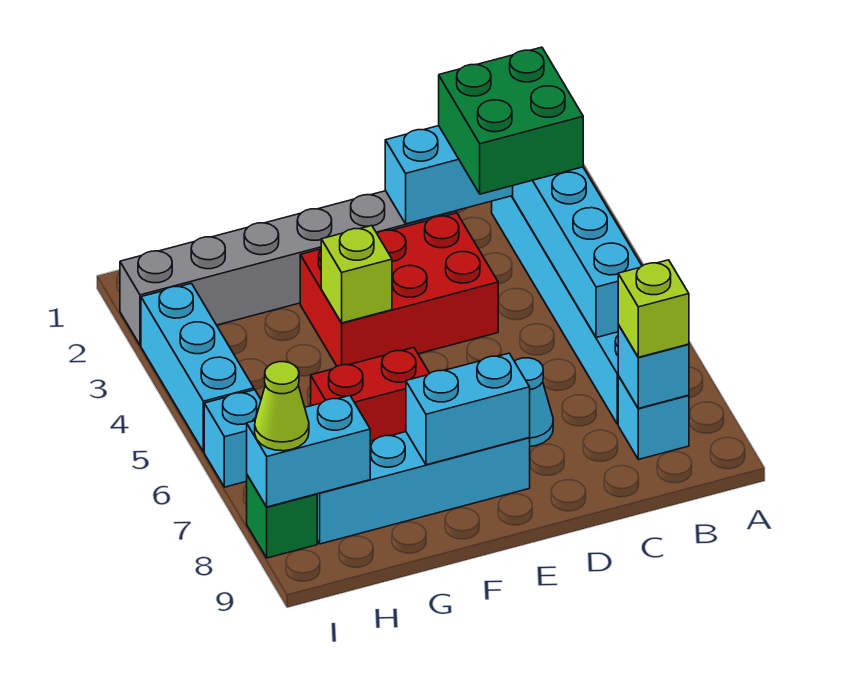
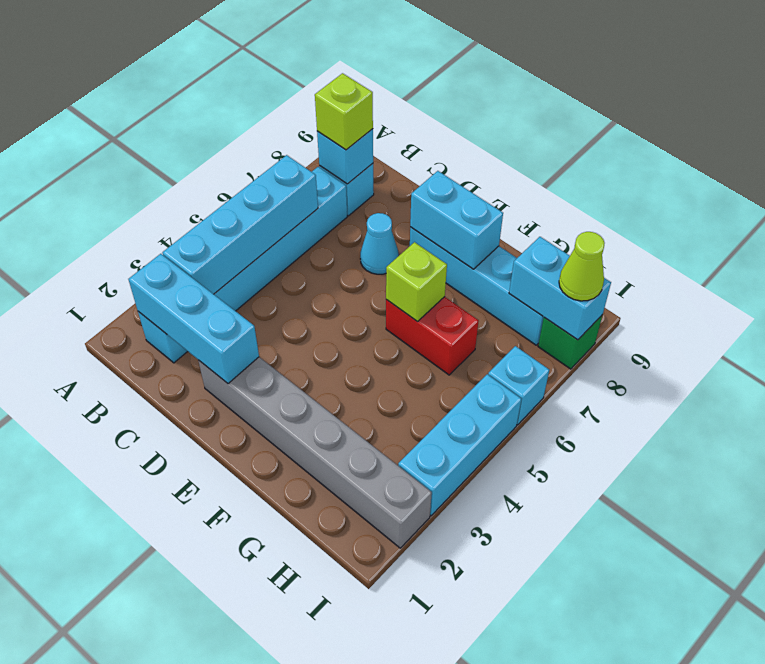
green 2x2 brick [439,47,583,194] -> none
red 2x3 brick [300,213,498,366] -> none
lime 1x1 brick [321,226,392,323] -> lime 1x1 brick moved to [386,242,447,322]

